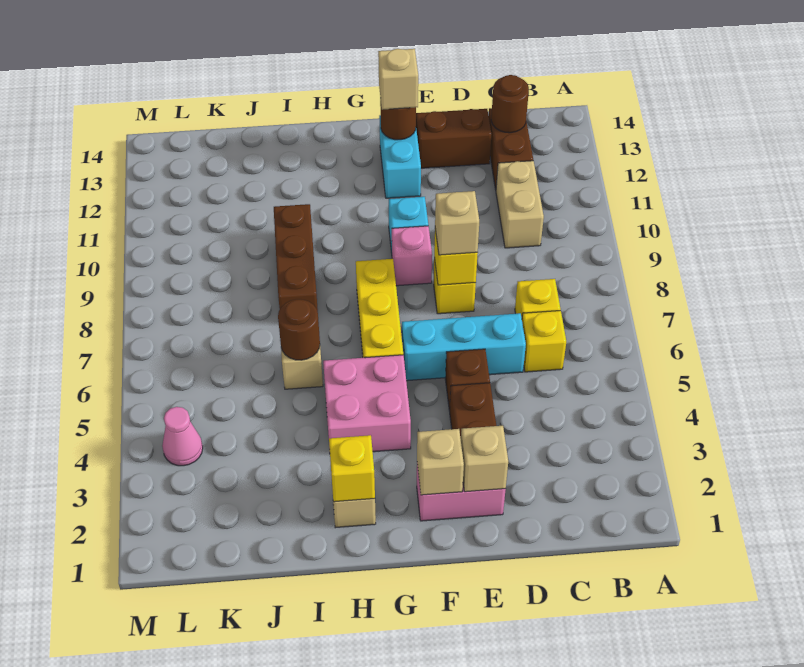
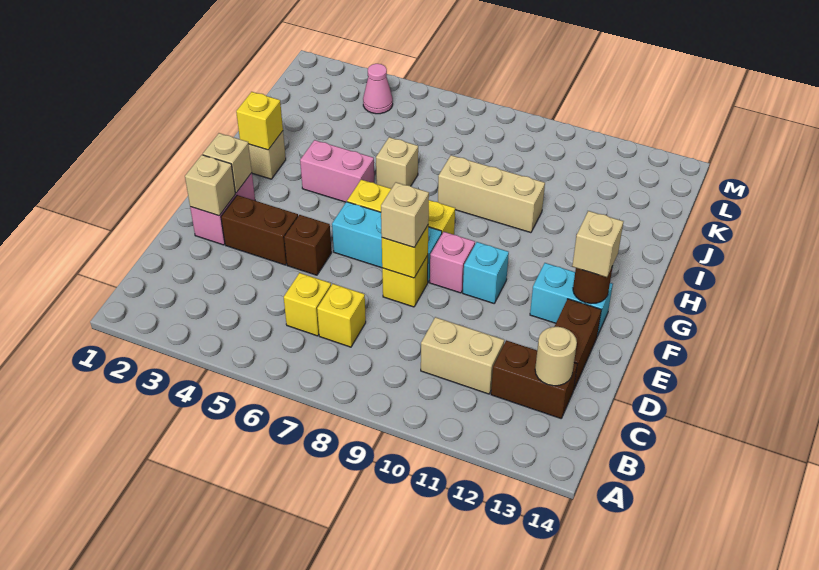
brown 1x1 round brick [491,75,529,133] -> tan 1x1 round brick [535,327,577,386]
cyan 1x3 brick [402,313,526,381] -> cyan 1x3 brick turned to [332,202,442,282]
pink 2x2 brick [323,355,411,452] -> pink 1x2 brick [300,140,374,202]
brown 1x1 round brick [278,299,320,360] -> none
brown 1x3 brick [274,204,318,312] -> tan 1x3 brick [438,155,545,233]

